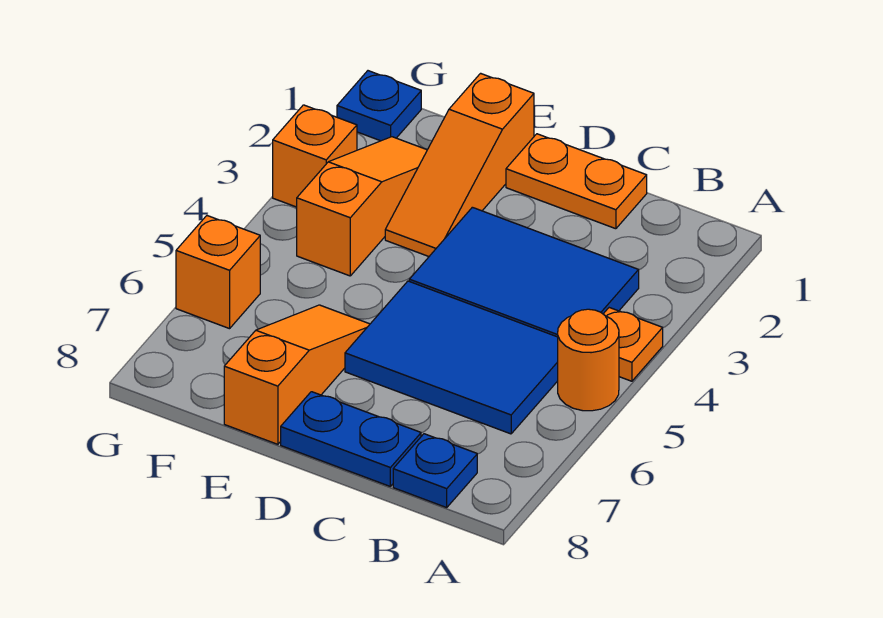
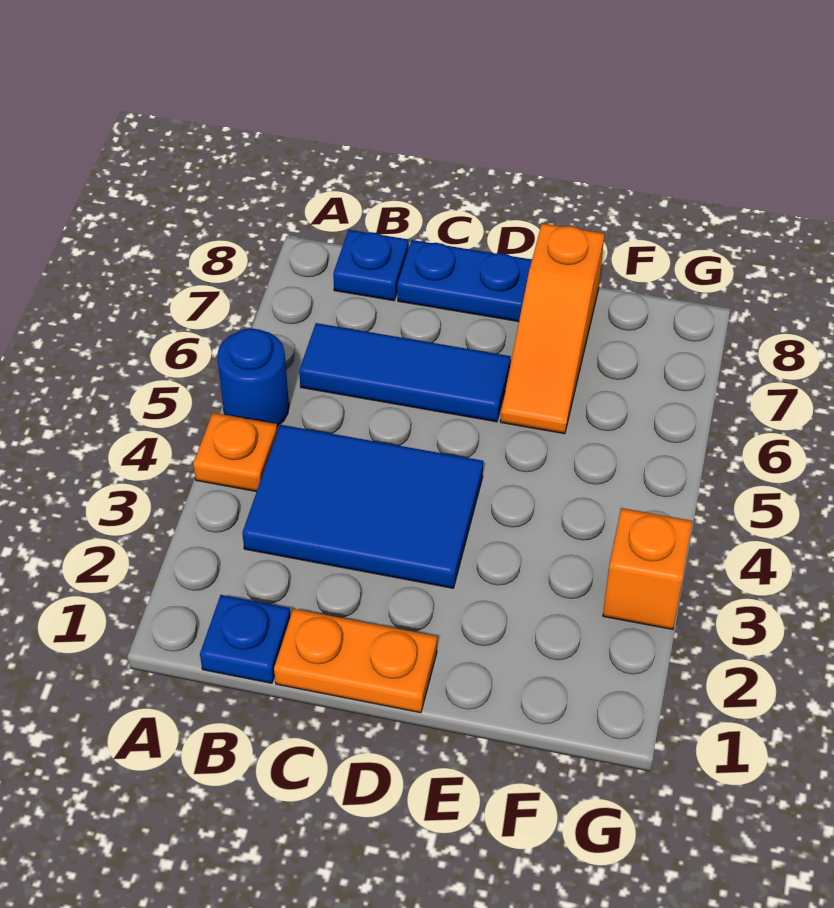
orange 1x1 round brick [558,309,619,411] -> blue 1x1 round brick [217,328,289,427]
blue 2x3 tile [345,281,558,434] -> blue 1x3 tile [299,323,511,422]
orange 1x3 slope [385,73,534,256] -> none
orange 1x3 slope [297,137,427,276] -> none
blue 1x1 plate [337,71,421,141] -> blue 1x1 plate moved to [200,595,290,683]
orange 1x1 brick [176,216,260,329] -> none

